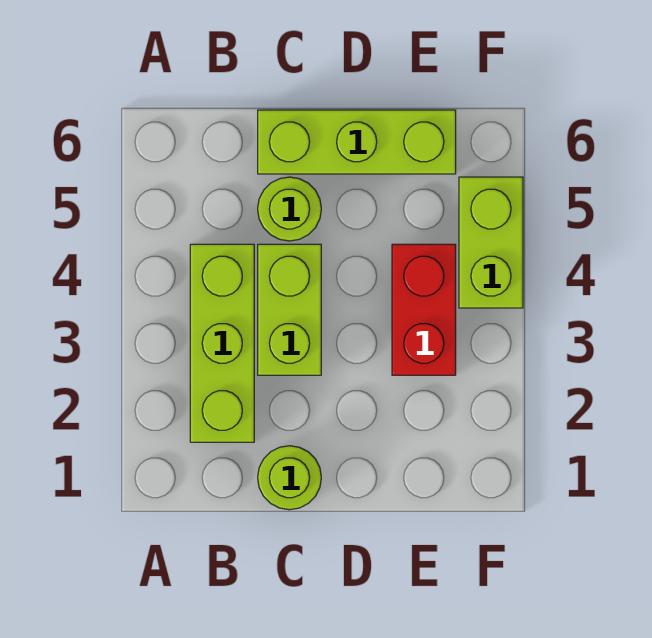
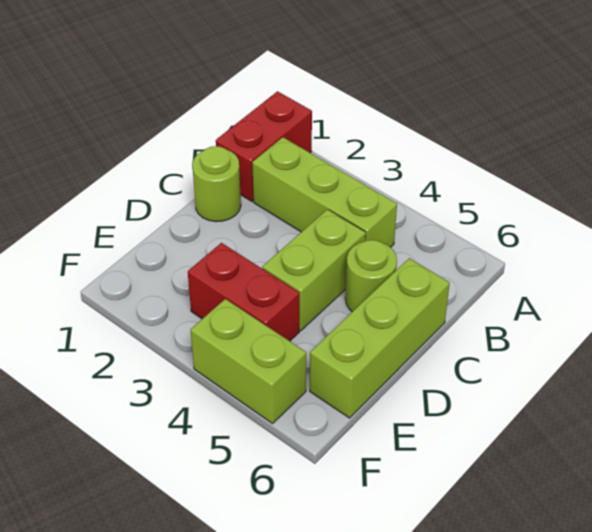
none -> red 1x2 brick [216,91,312,201]
lime 1x2 brick [258,244,321,375] -> lime 1x2 brick turned to [262,209,366,331]

